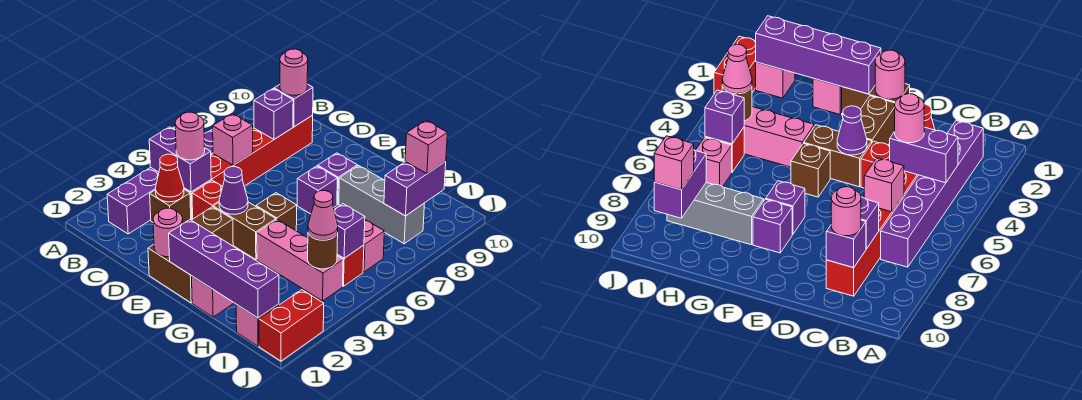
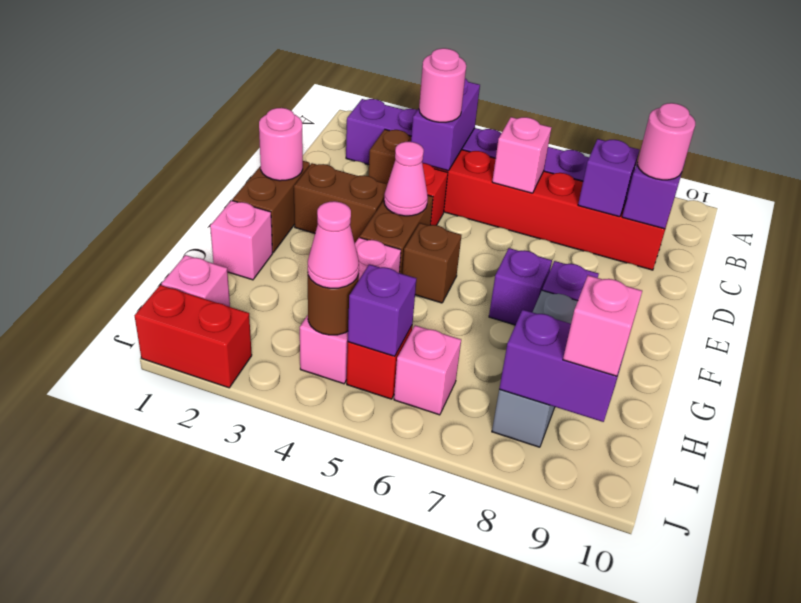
red 1x1 cone [156,154,184,202] -> none
purple 1x1 cone [219,167,248,214] -> pink 1x1 cone [384,142,428,216]
purple 1x4 brick [169,220,279,318] -> none

